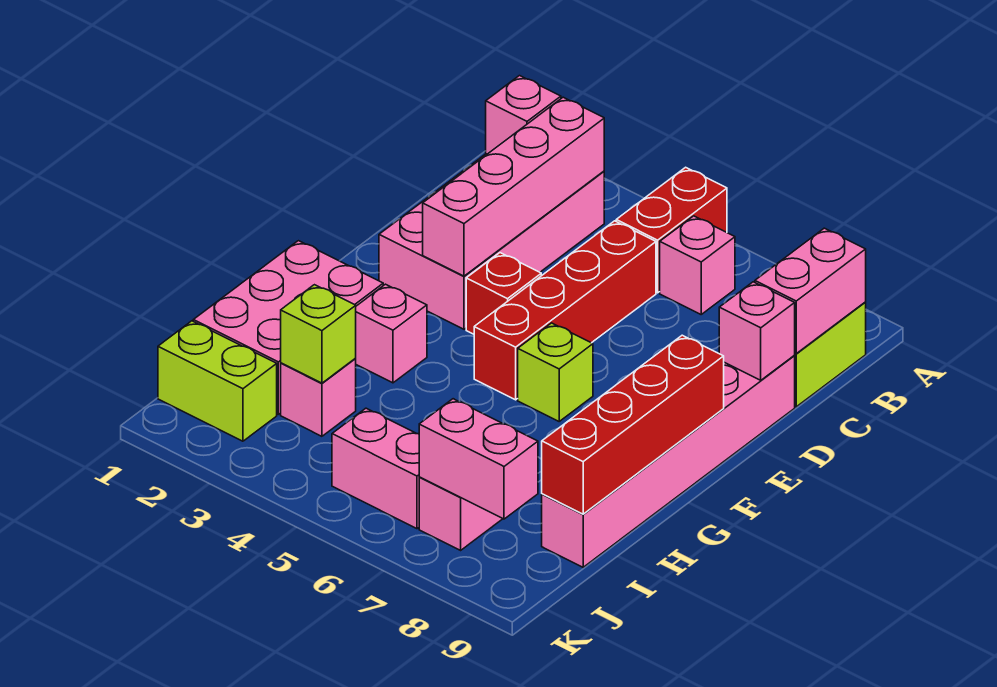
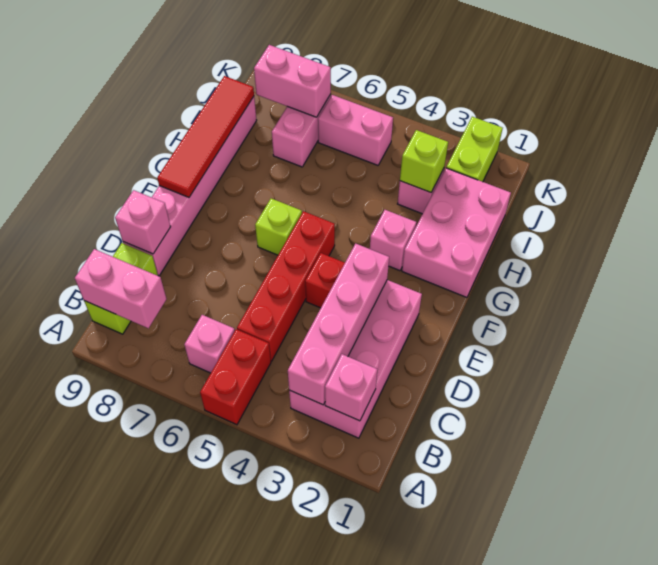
pink 1x2 brick [755,228,866,353] -> pink 1x2 brick turned to [75,249,166,328]
red 1x4 brick [542,335,724,514] -> red 1x4 tile [157,76,254,197]
lime 1x2 brick [158,321,277,441] -> lime 1x2 brick turned to [446,117,503,182]

